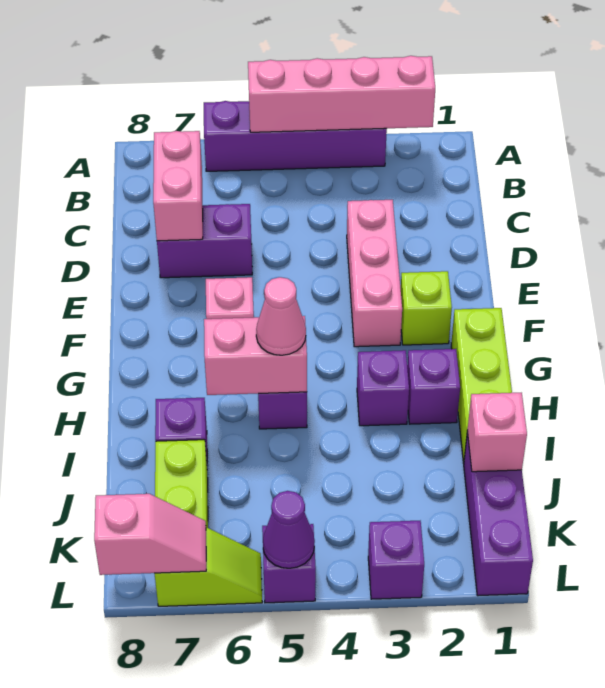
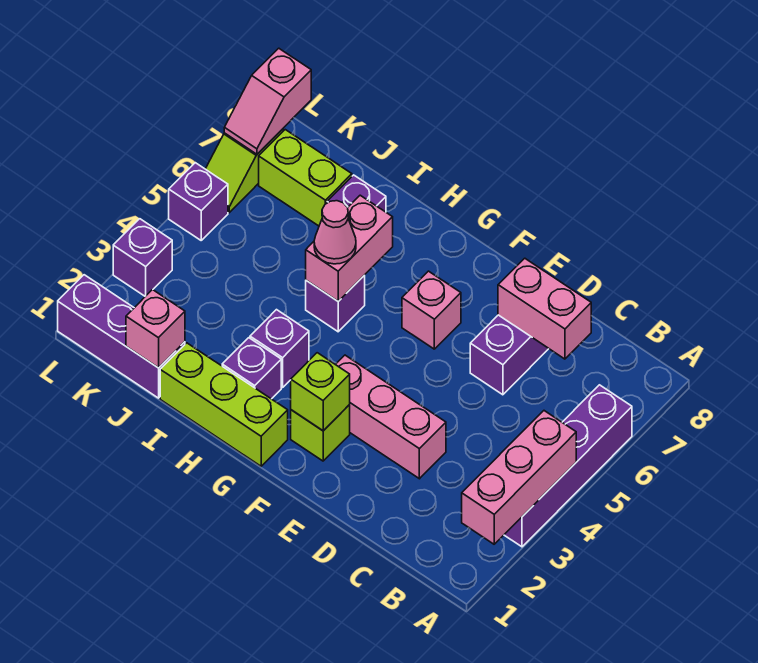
pink 1x4 brick [248,56,435,132] -> pink 1x3 brick [462,411,576,544]
none -> lime 1x1 brick [291,353,350,431]
purple 1x1 cone [263,491,315,568] -> none

